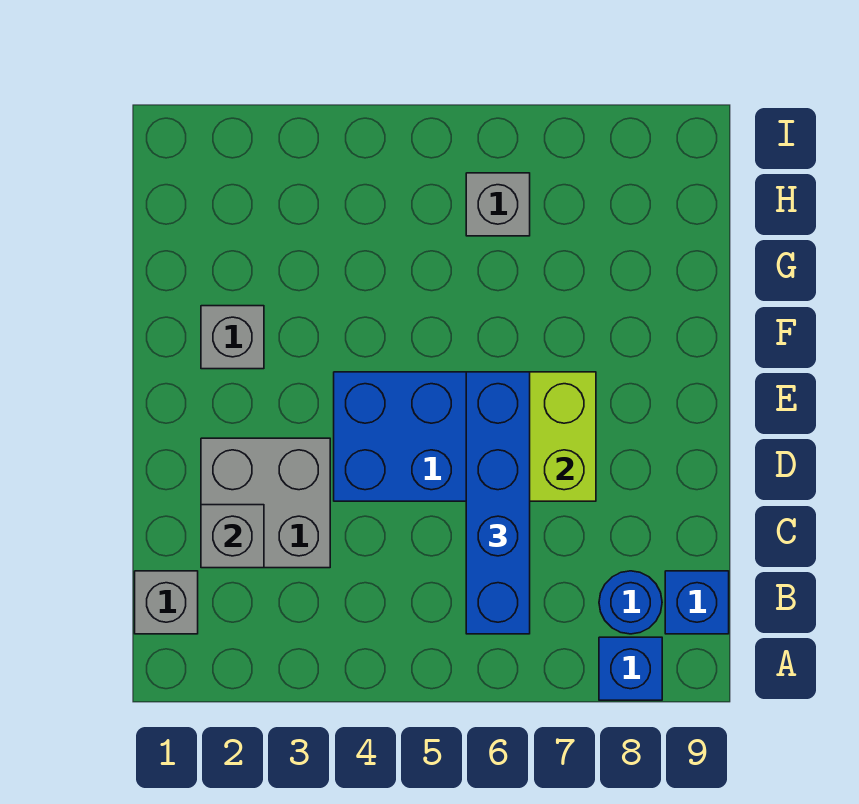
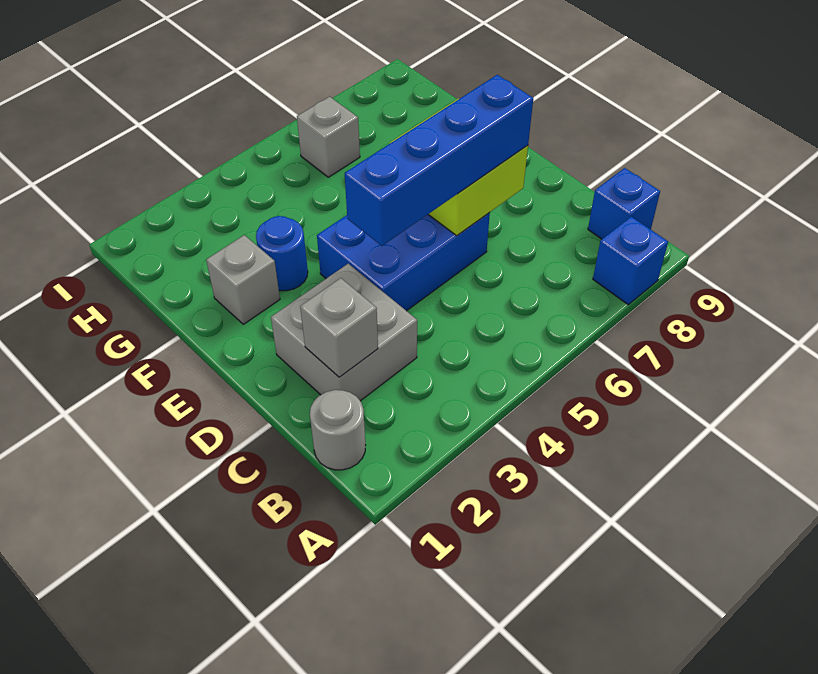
grey 1x1 brick [135,571,198,634] -> grey 1x1 round brick [310,390,366,470]
blue 1x4 brick [466,372,530,634] -> blue 1x4 brick turned to [345,75,533,246]
blue 1x1 round brick [599,571,662,634] -> blue 1x1 round brick moved to [256,216,308,291]

